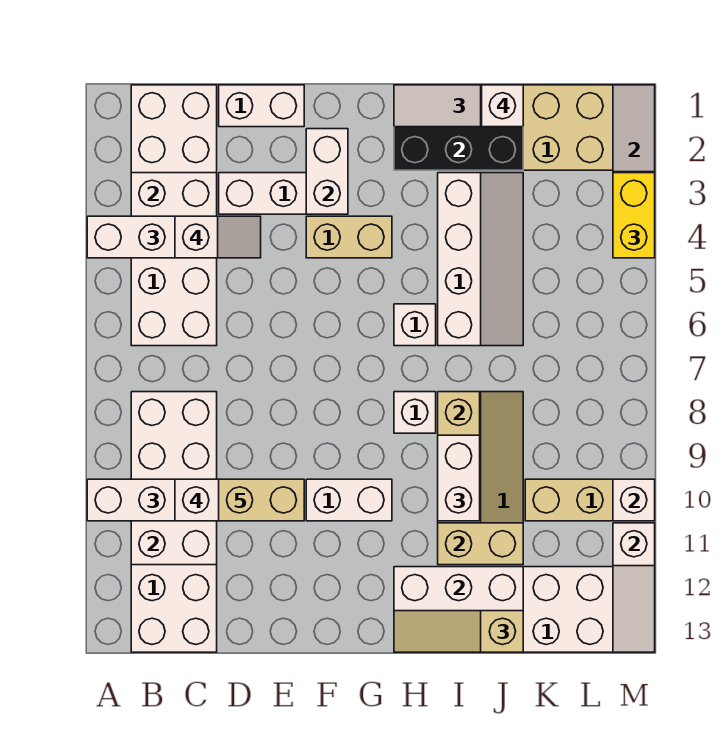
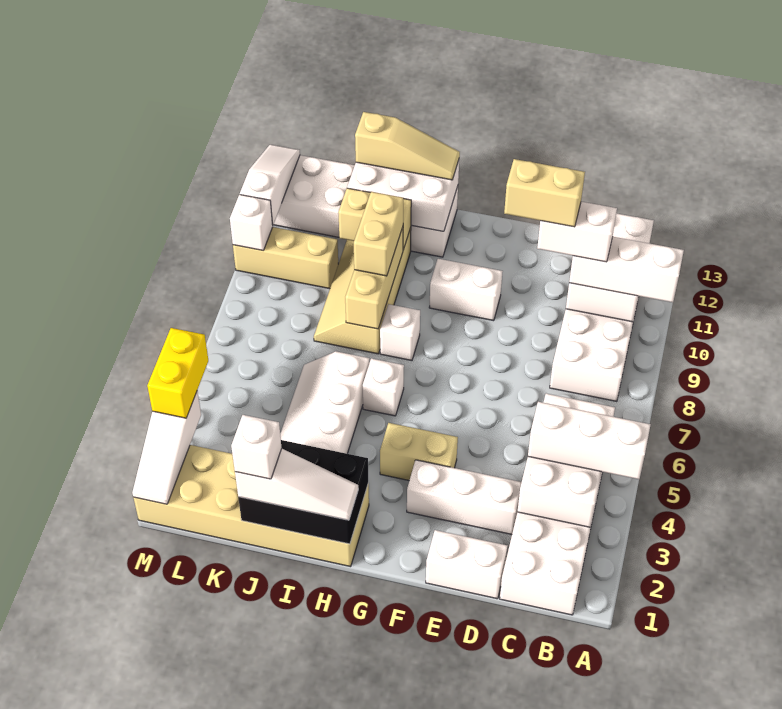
white 1x2 slope [175,216,261,258] -> none
white 1x2 brick [306,129,348,214] -> none
white 1x2 brick [438,435,480,521] -> tan 1x2 brick [354,192,403,276]

